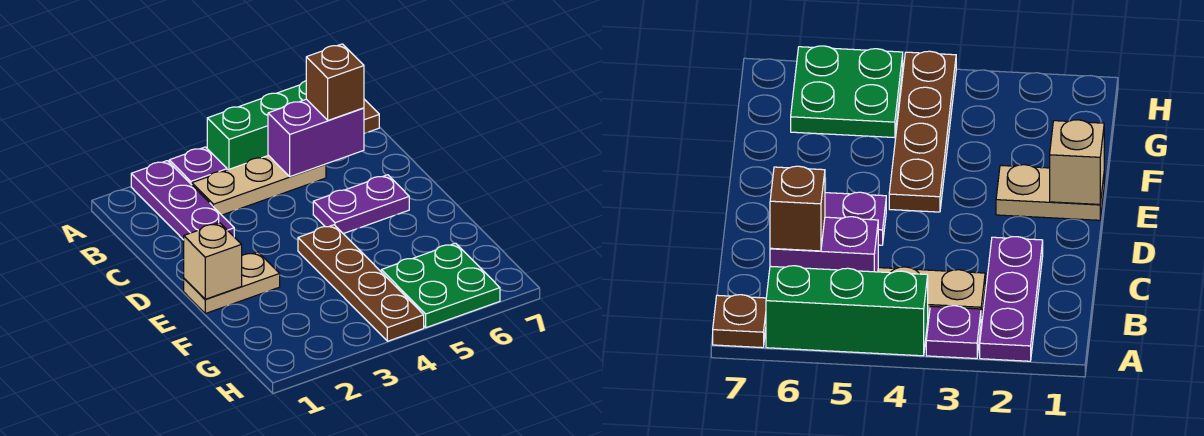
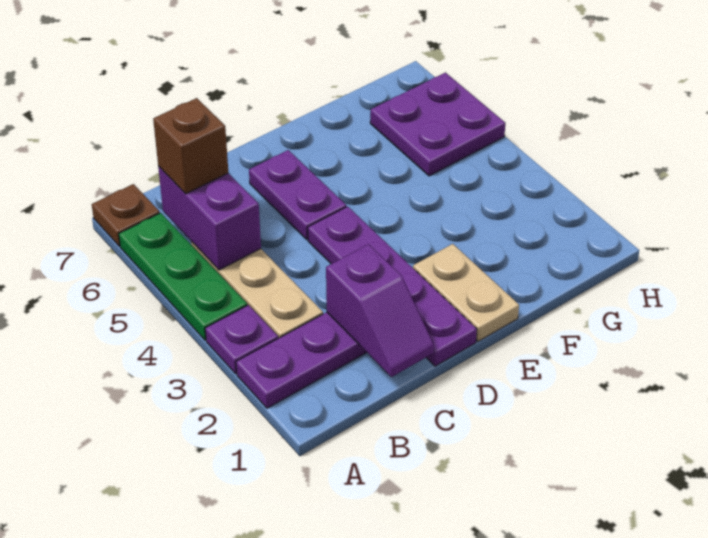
green 1x3 brick [207,81,306,170] -> green 1x3 plate [119,213,247,340]
none -> purple 1x2 slope [326,244,434,377]
none -> purple 1x4 plate [308,206,477,366]
tan 1x1 brick [184,223,242,299] -> none
brown 1x4 plate [298,225,424,341] -> none
green 2x2 plate [381,243,500,328] -> purple 2x2 plate [370,73,505,176]

